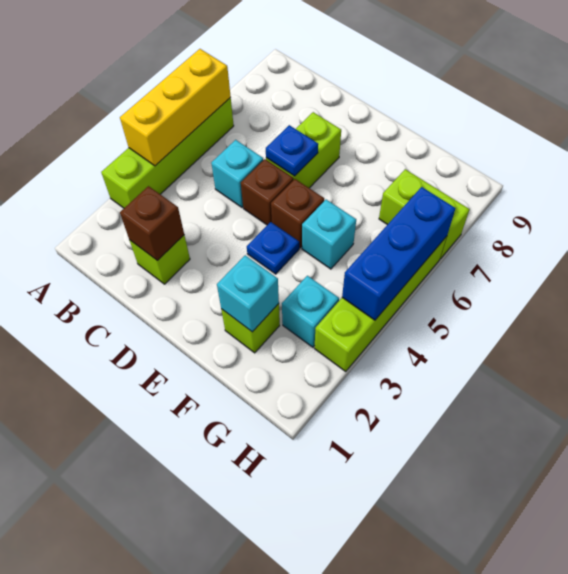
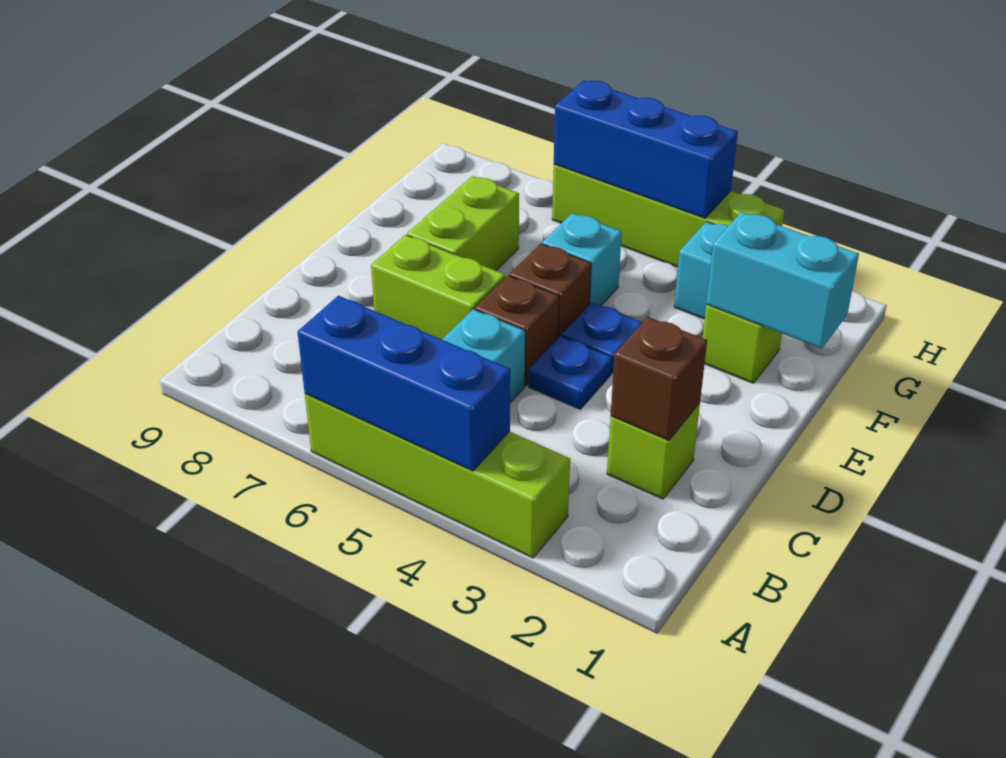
yellow 1x3 brick [120,49,231,166] -> blue 1x3 brick [298,296,510,471]
blue 1x1 plate [266,125,318,176] -> blue 1x1 plate moved to [529,336,612,409]
cyan 1x1 brick [217,255,279,332] -> cyan 1x2 brick [706,212,859,349]
lime 1x2 brick [379,169,470,259] -> lime 1x2 brick moved to [407,176,519,271]

